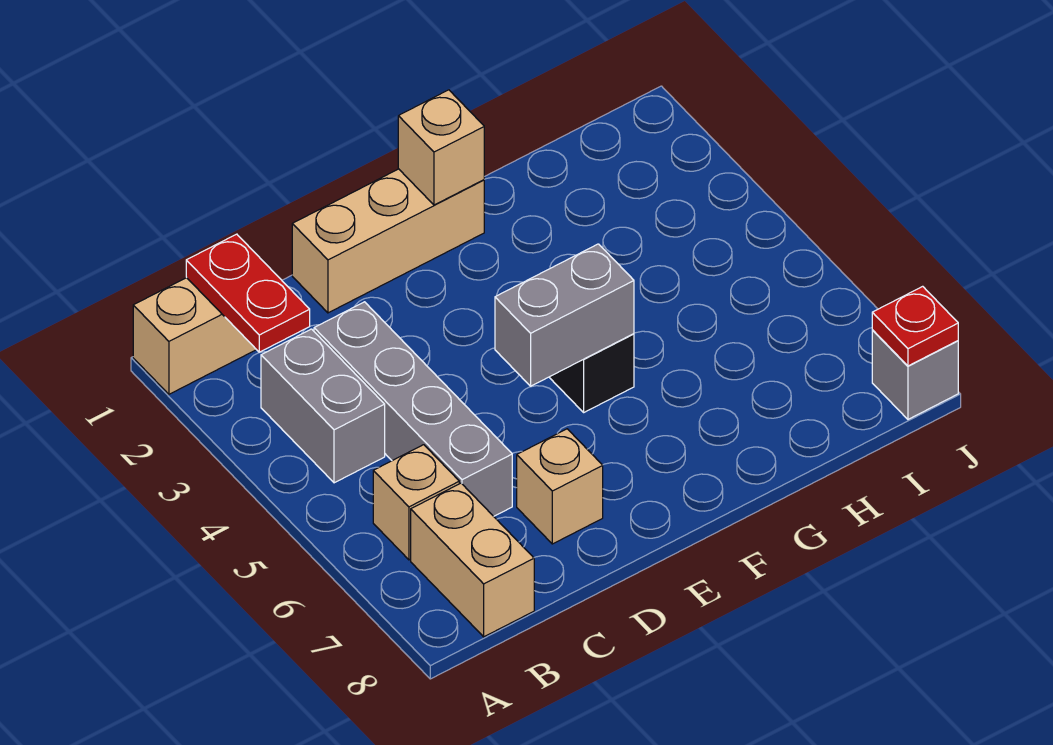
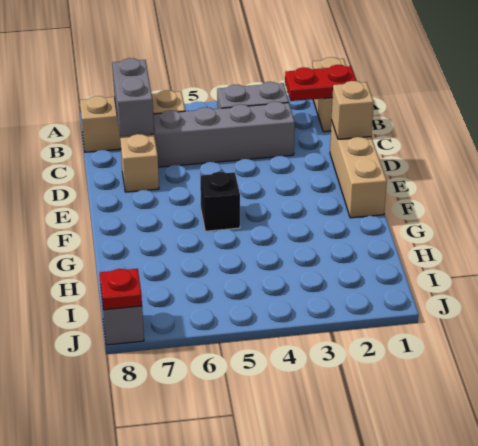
grey 1x2 brick [495,244,634,386] -> grey 1x2 brick moved to [112,58,154,137]
tan 1x1 brick [398,90,484,205] -> tan 1x1 brick moved to [331,81,374,139]

